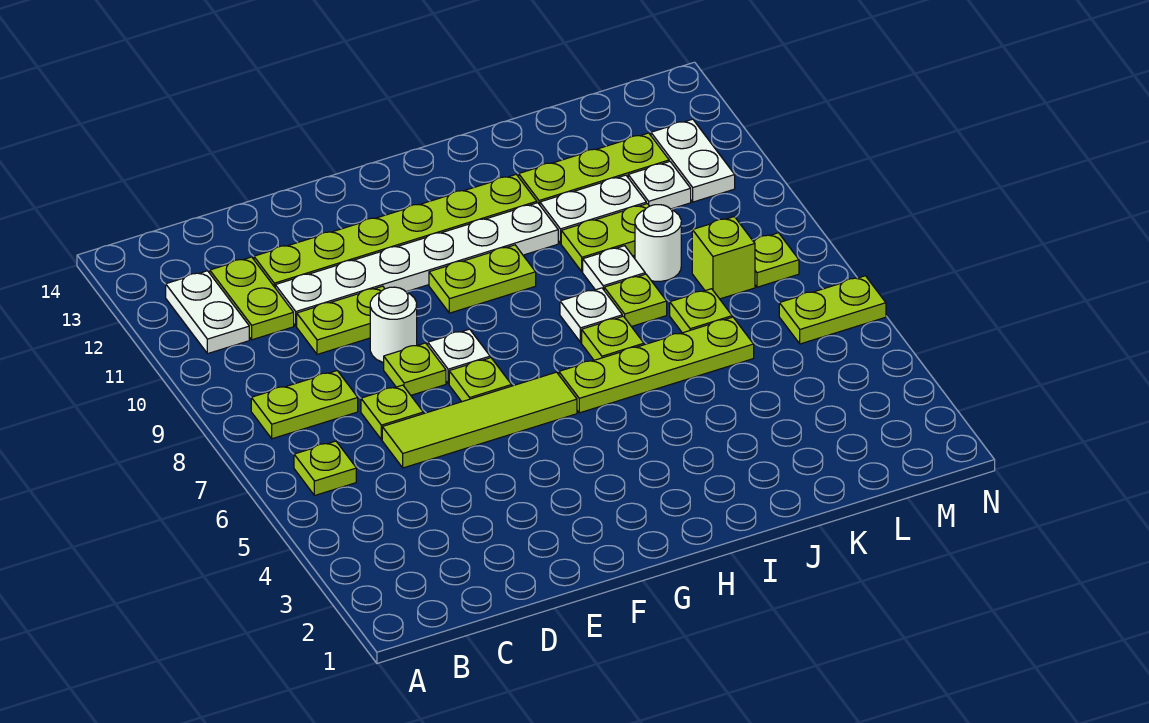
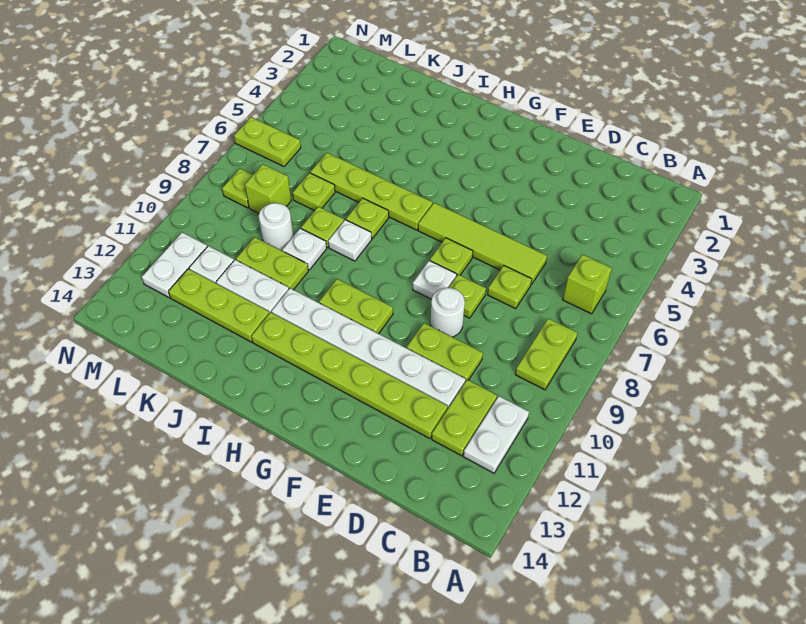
lime 1x1 plate [294,441,356,496] -> lime 1x1 brick [563,254,612,314]
lime 1x2 plate [251,371,358,439] -> lime 1x2 plate turned to [515,318,577,390]

